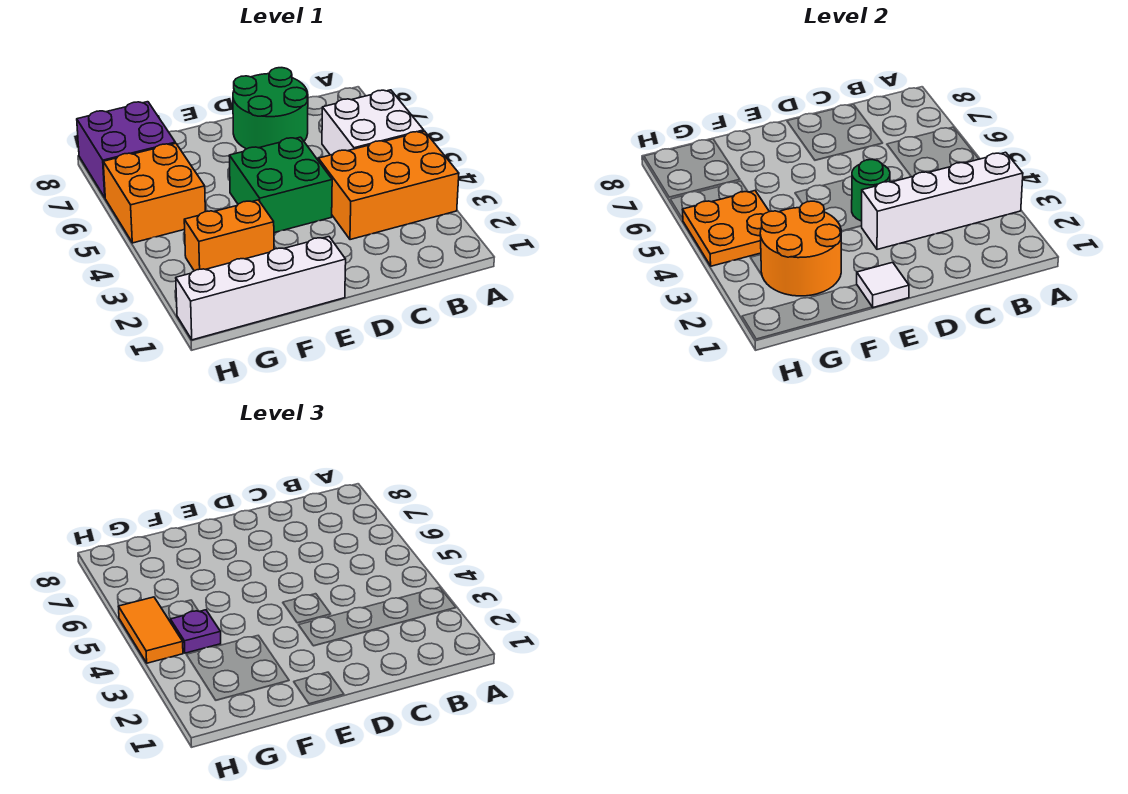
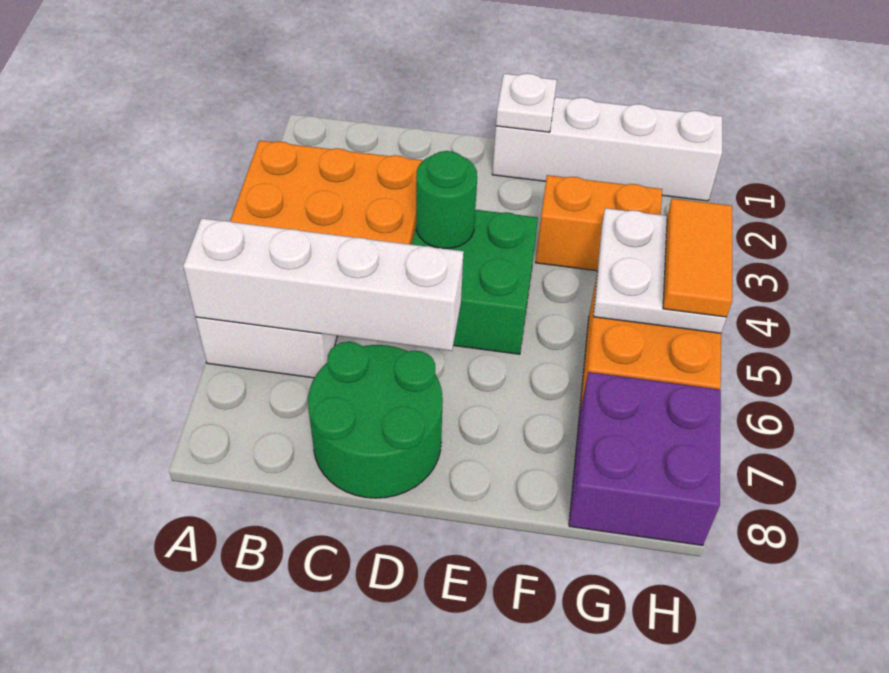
white 1x4 brick [862,152,1023,249] -> white 1x4 brick moved to [183,218,464,351]
white 1x1 tile [857,262,909,307] -> white 1x1 plate [496,73,557,132]
orange 2x2 round brick [760,201,841,296] -> none
orange 2x2 plate [682,191,769,266] -> white 2x2 plate [593,208,727,333]
purple 1x1 plate [170,610,221,653] -> none

